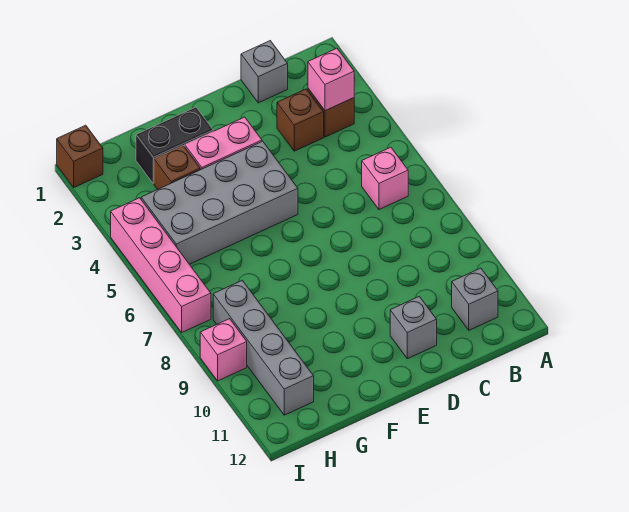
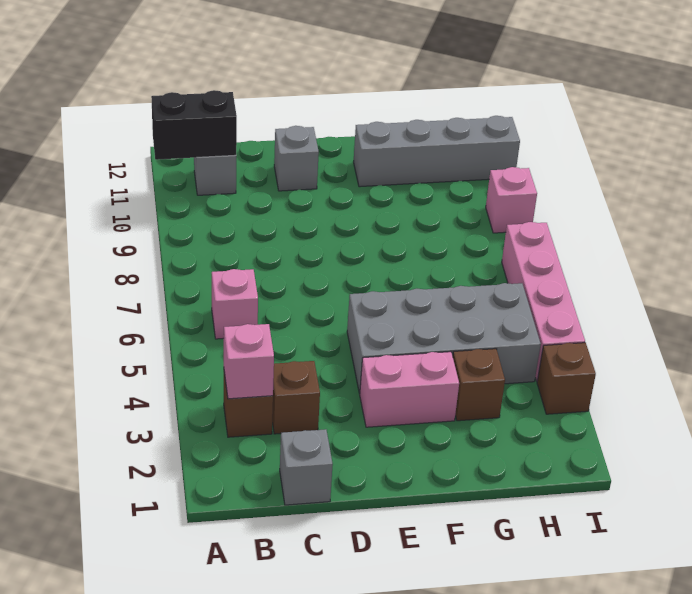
black 1x2 brick [136,107,213,183] -> black 1x2 brick moved to [151,90,237,160]
grey 1x4 brick [213,280,314,415] -> grey 1x4 brick turned to [354,116,520,187]
brown 1x1 brick [57,125,103,187] -> brown 1x1 brick moved to [537,343,596,414]

